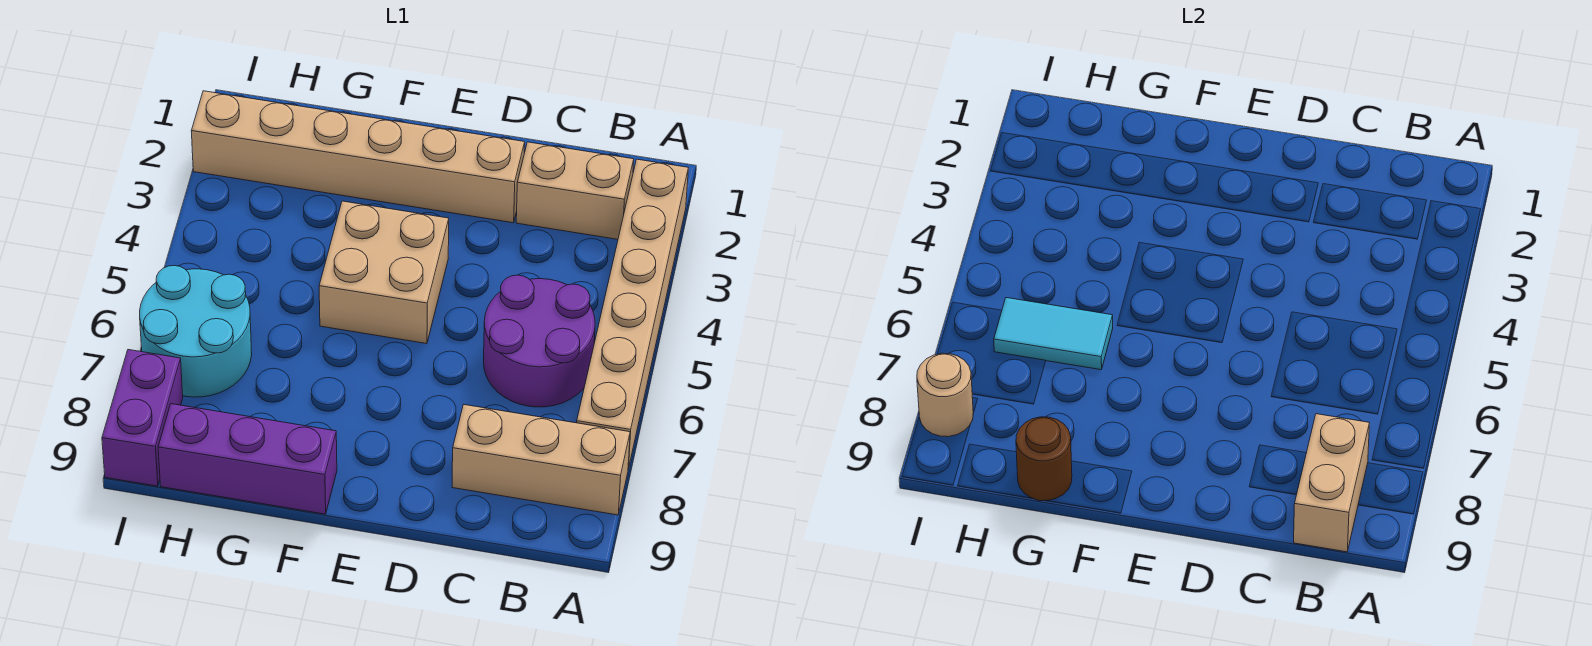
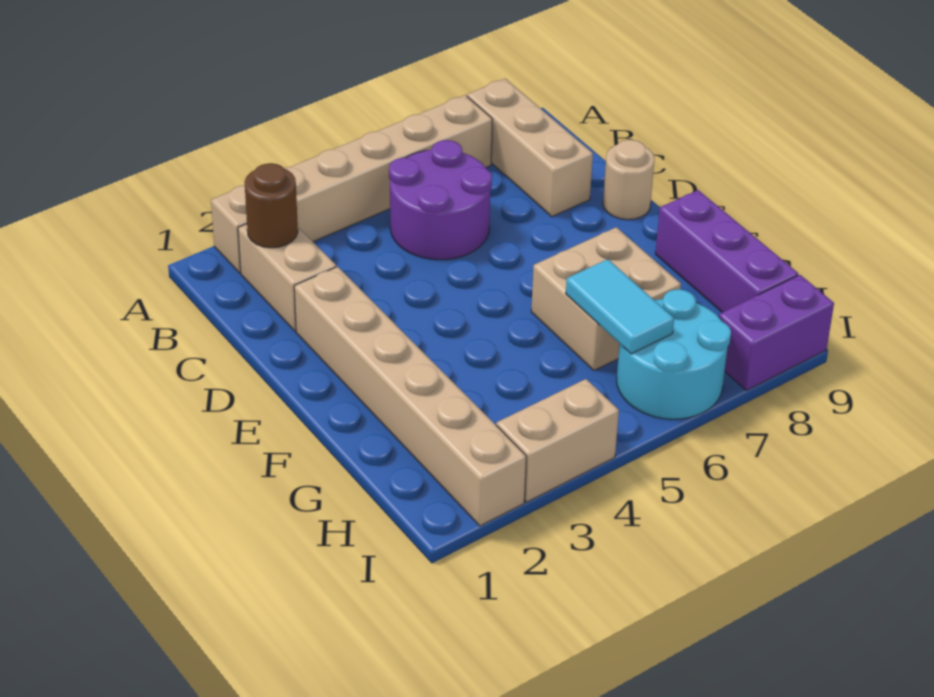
tan 1x2 brick [1294,414,1369,552] -> tan 1x2 brick moved to [496,379,619,502]
tan 2x2 brick [319,201,449,344] -> tan 2x2 brick moved to [531,227,681,370]
brown 1x1 round brick [1016,417,1072,501] -> brown 1x1 round brick moved to [245,163,298,248]
tan 1x1 round brick [917,353,973,437] -> tan 1x1 round brick moved to [603,140,655,220]

